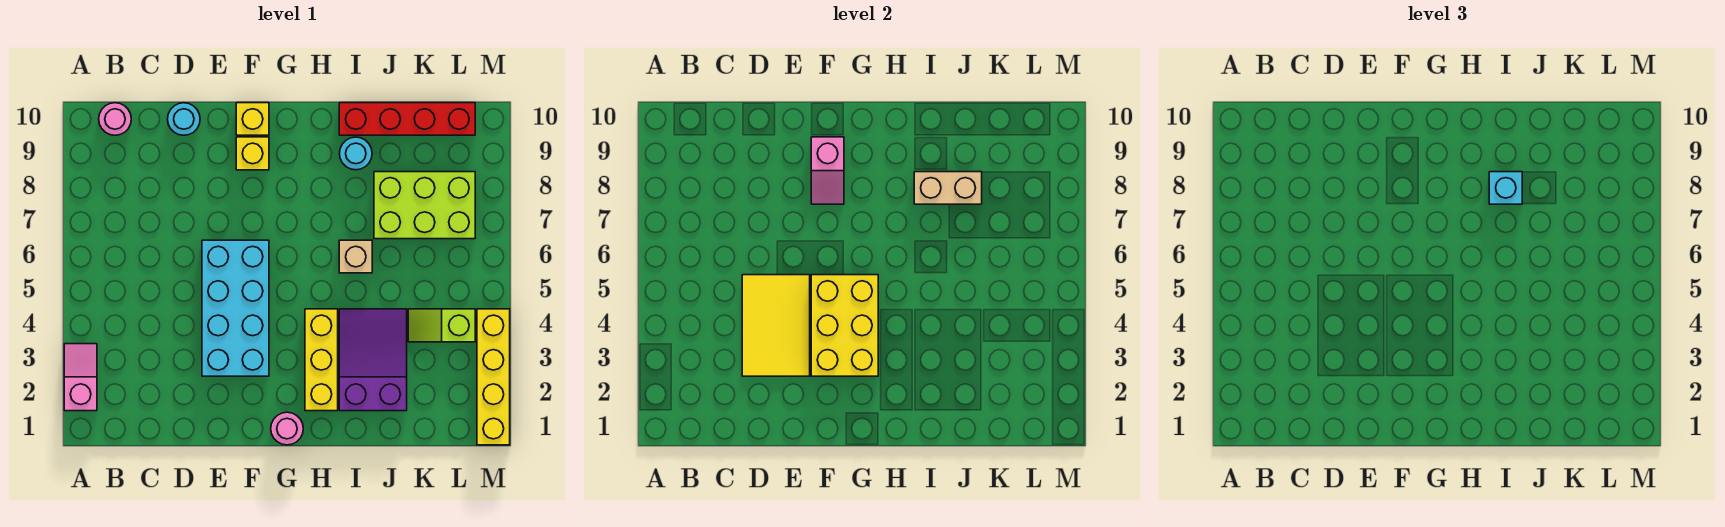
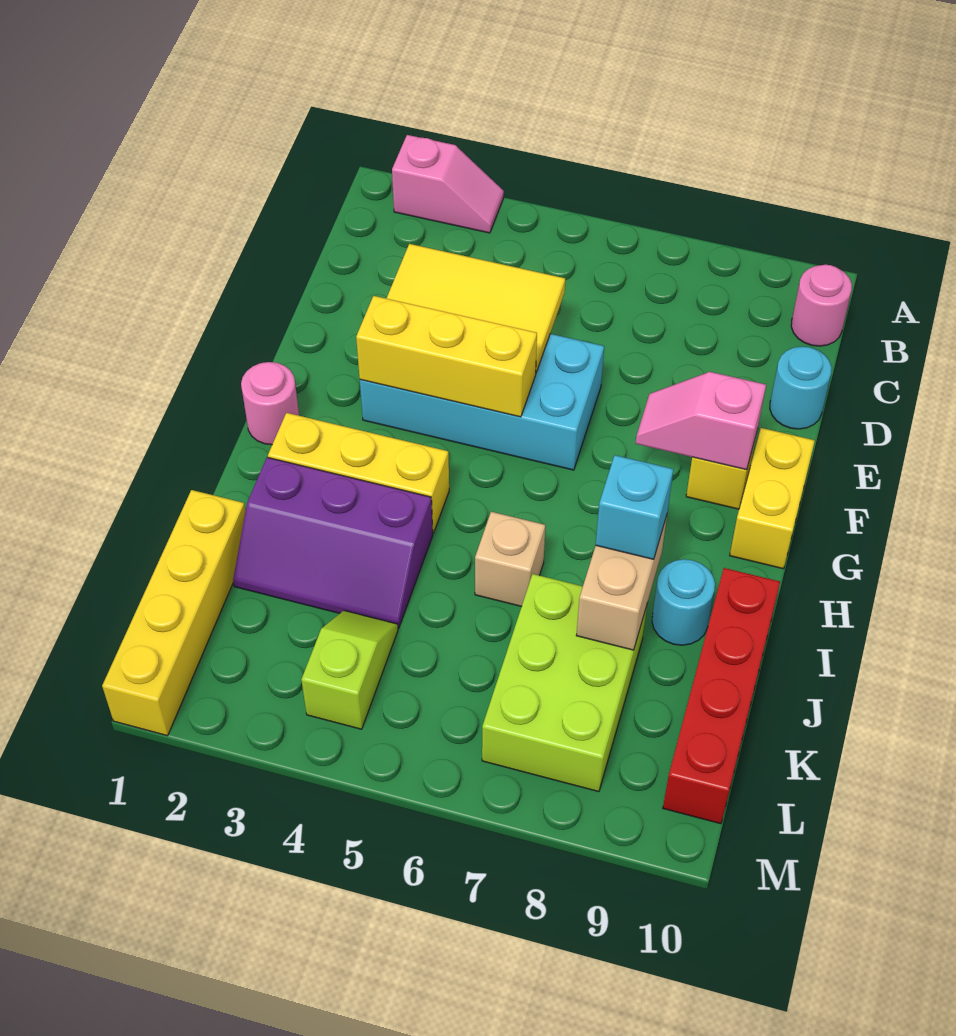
yellow 2x3 brick [811,275,878,376] -> yellow 1x3 brick [356,296,537,417]
yellow 1x1 brick [236,103,269,135] -> yellow 1x2 brick [730,428,815,569]
purple 2x3 slope [339,309,407,411] -> purple 2x3 slope turned to [233,458,433,628]
yellow 1x4 brick [477,309,510,445] -> yellow 1x4 brick turned to [102,490,246,736]

